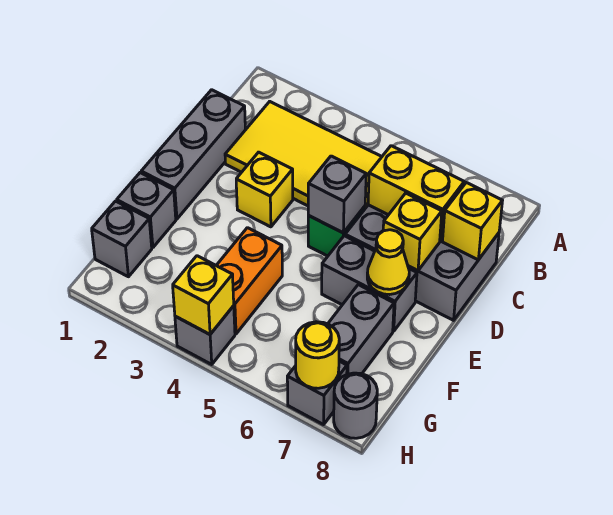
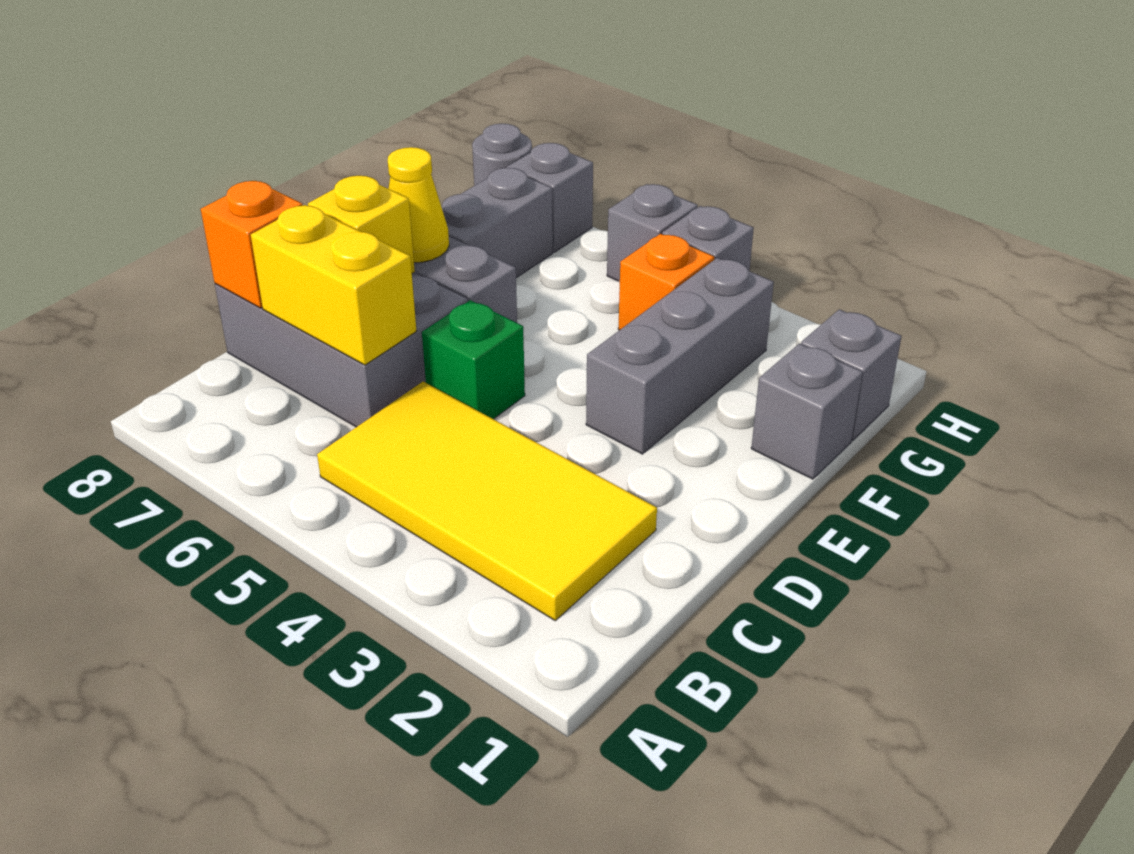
grey 1x3 brick [141,90,245,219] -> grey 1x3 brick moved to [586,258,774,454]
yellow 1x1 brick [443,183,503,260] -> orange 1x1 brick [201,181,303,308]
yellow 1x1 brick [236,152,293,227] -> none
grey 1x1 brick [308,156,366,233] -> grey 1x1 brick moved to [607,184,698,282]
orange 1x2 brick [216,228,282,334] -> orange 1x1 brick [618,234,714,330]
yellow 1x1 brick [173,256,234,334] -> none
yellow 1x1 round brick [296,322,339,388] -> none

